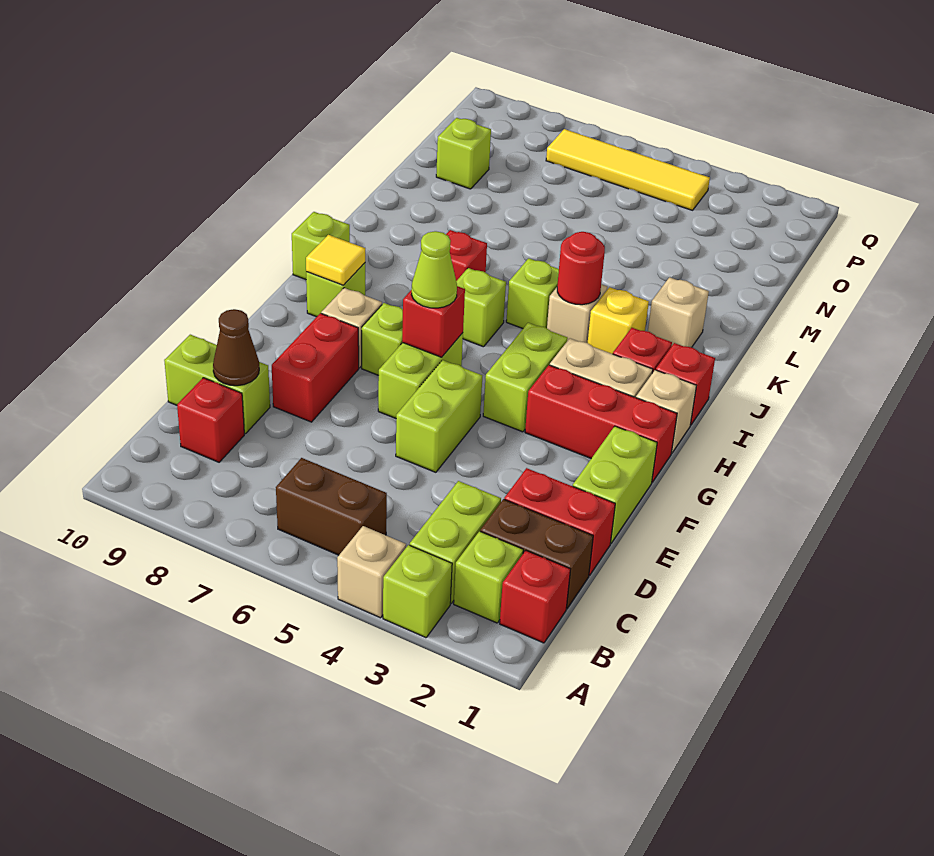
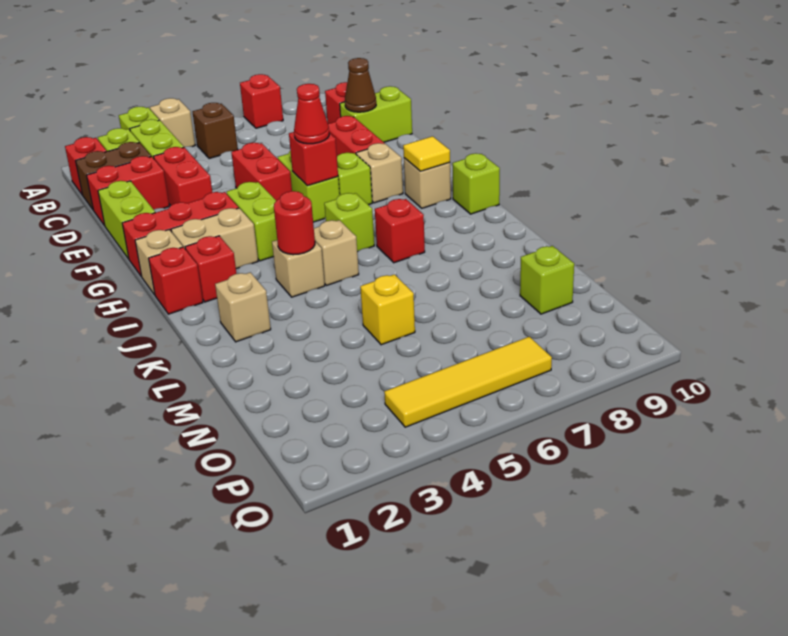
none -> red 1x1 brick [240,74,283,128]
brown 1x2 brick [276,458,387,555] -> brown 1x1 brick [193,103,238,159]
none -> red 1x2 brick [154,147,212,205]
lime 1x2 brick [396,360,482,472] -> red 1x2 brick [231,143,292,201]
lime 1x1 cone [411,231,457,308] -> red 1x1 cone [294,84,329,144]
lime 1x1 brick [306,263,365,317] -> tan 1x1 brick [404,158,451,208]
yellow 1x1 brick [588,287,649,354] -> yellow 1x1 brick moved to [360,274,415,345]
lime 1x1 brick [506,258,559,328] -> tan 1x1 brick [314,220,359,286]

